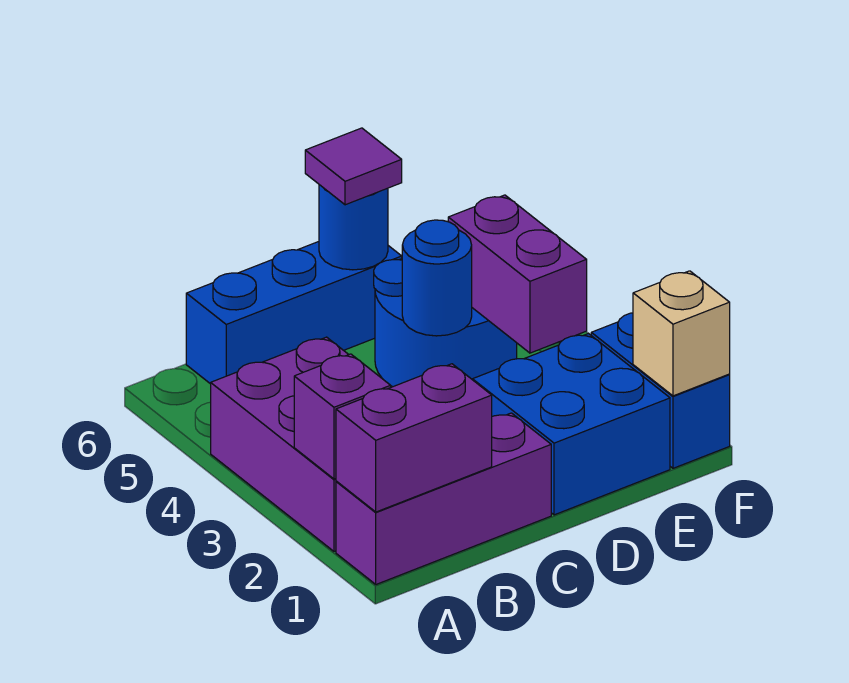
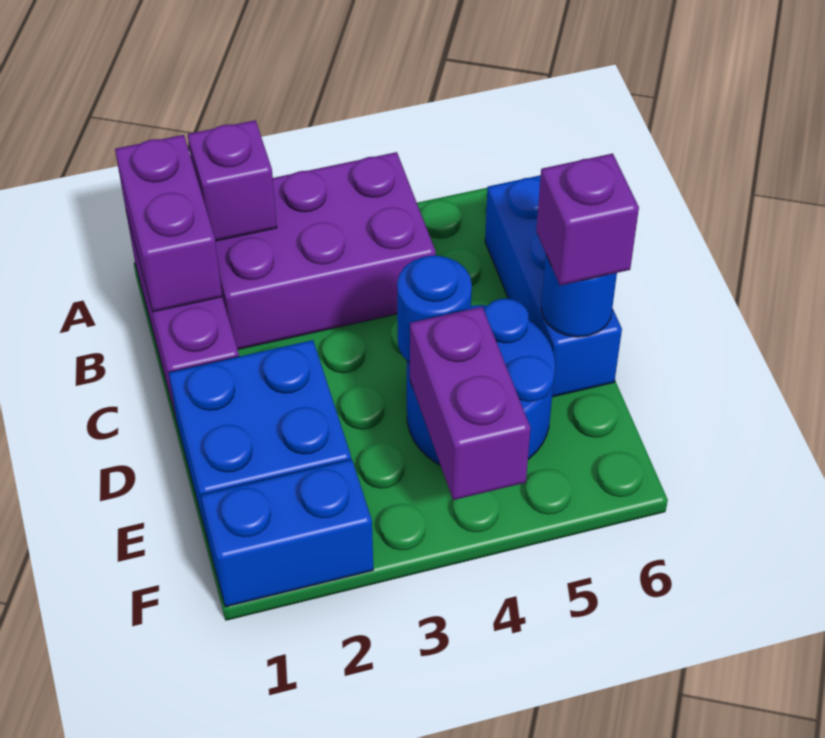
purple 1x1 tile [305,128,402,205] -> purple 1x1 brick [536,154,639,285]
purple 1x2 brick [448,195,587,353] -> purple 1x2 brick turned to [410,307,531,500]
tan 1x1 brick [633,271,730,396] -> none

